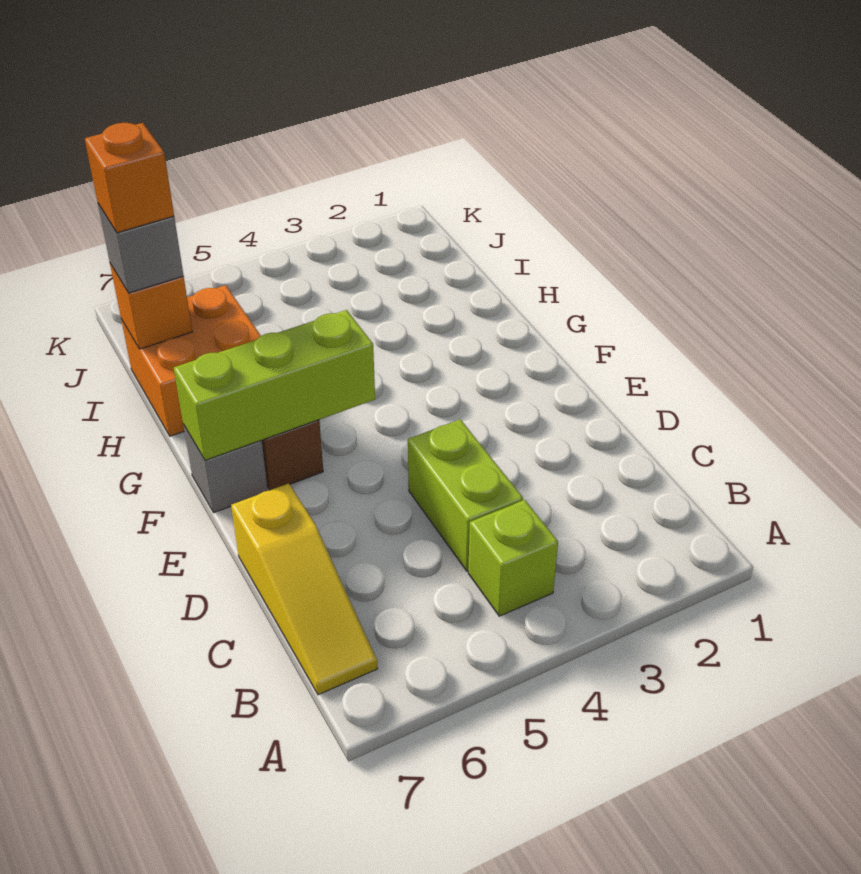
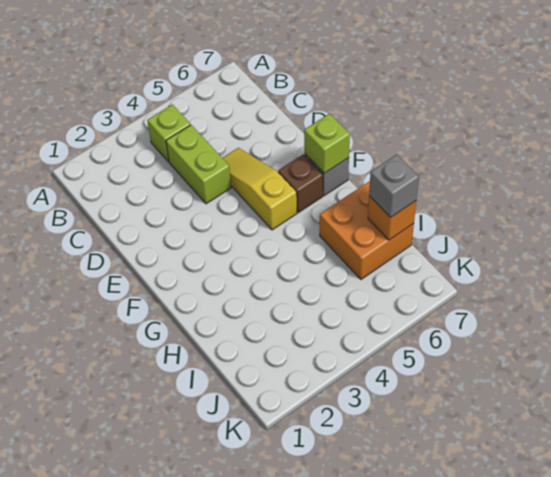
yellow 1x3 slope [231,483,378,695] -> yellow 1x3 slope moved to [223,148,297,230]
lime 1x3 brick [174,310,375,460] -> lime 1x1 brick [304,114,350,173]
orange 1x1 brick [85,123,174,233] -> none

